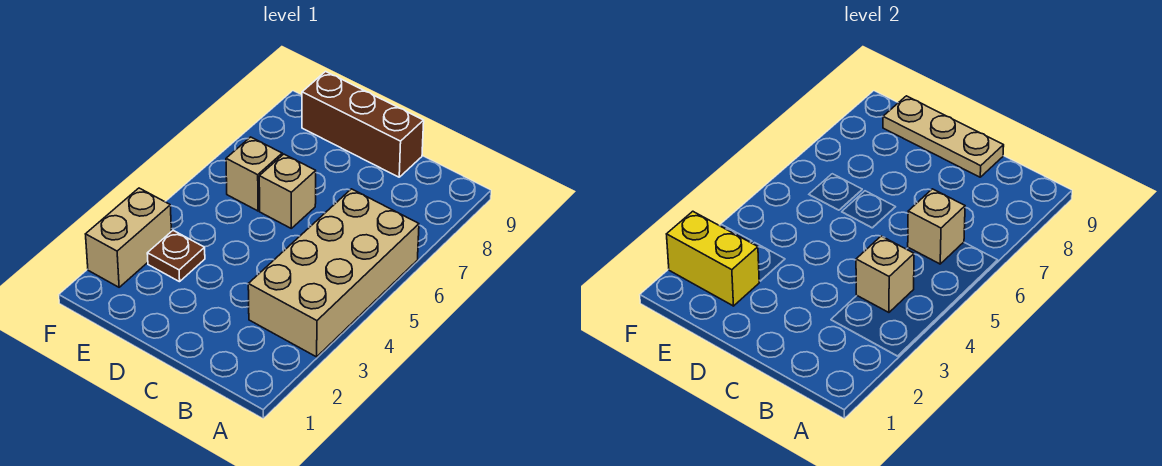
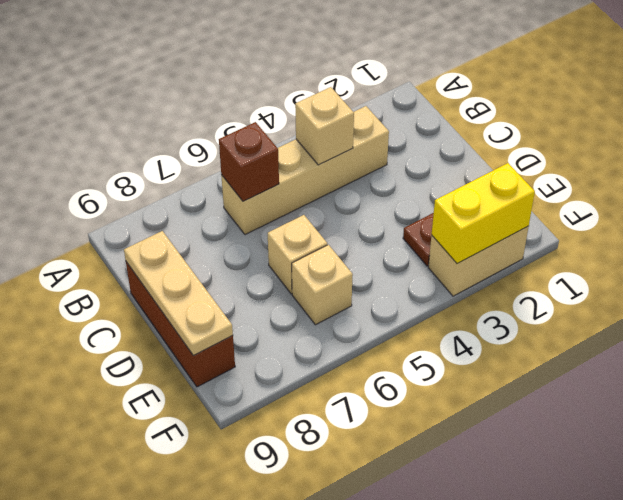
tan 2x4 brick [248,189,419,357] -> tan 1x4 brick [221,106,389,235]
tan 1x1 brick [908,189,965,264] -> brown 1x1 brick [219,122,279,201]
yellow 1x2 brick [667,211,759,306] -> yellow 1x2 brick turned to [432,163,535,264]

